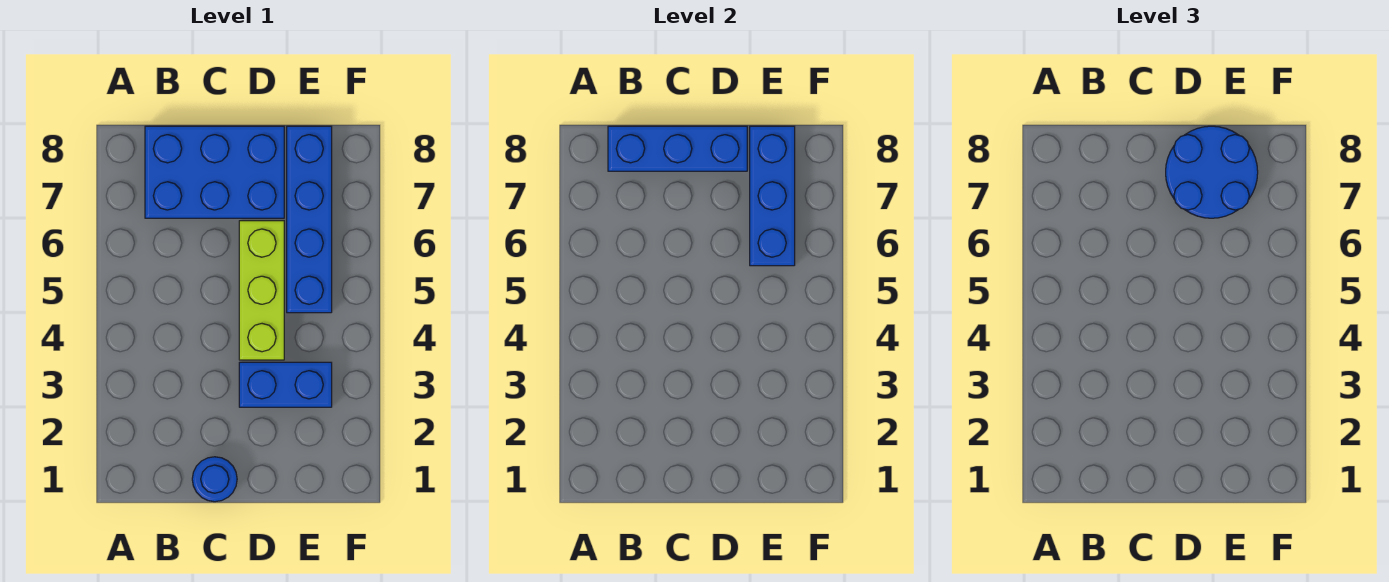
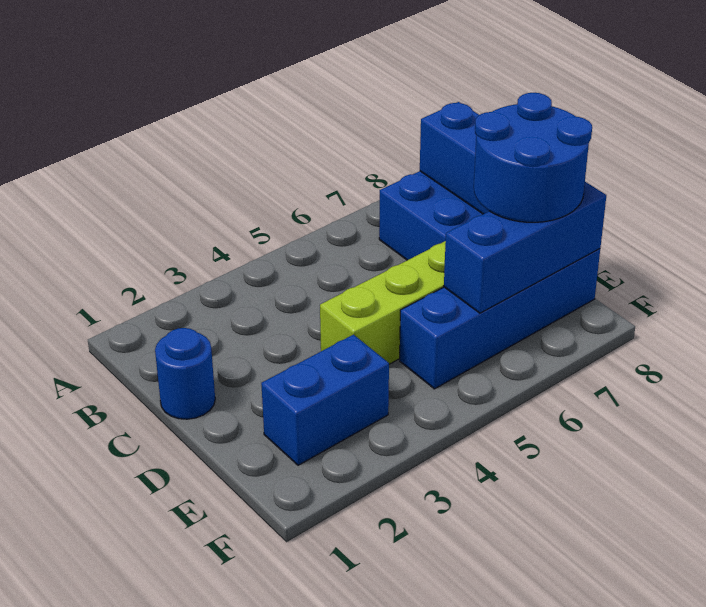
blue 1x2 brick [239,362,332,407] -> blue 1x2 brick turned to [261,335,389,465]

